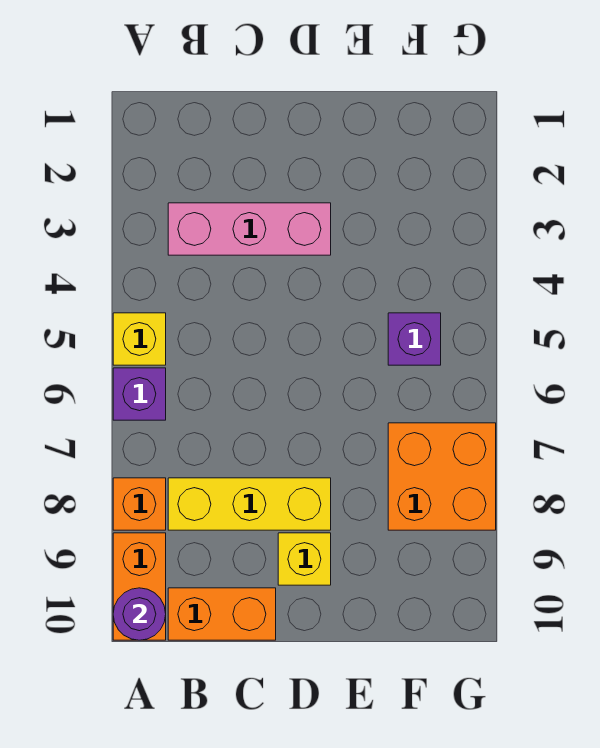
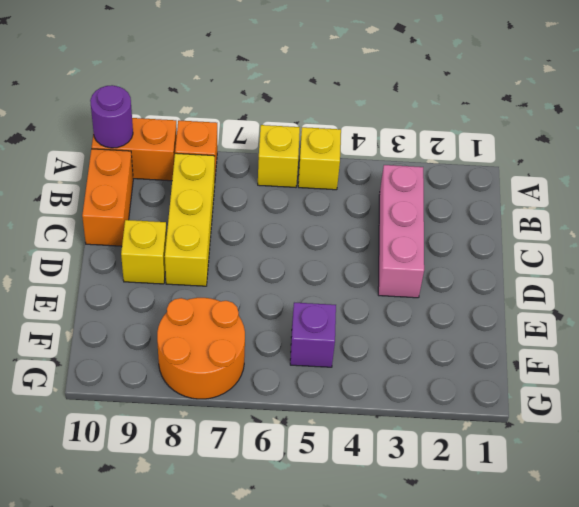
purple 1x1 brick [113,368,166,420] -> yellow 1x1 brick [258,125,300,187]
orange 2x2 brick [388,423,496,530] -> orange 2x2 round brick [157,298,245,399]

